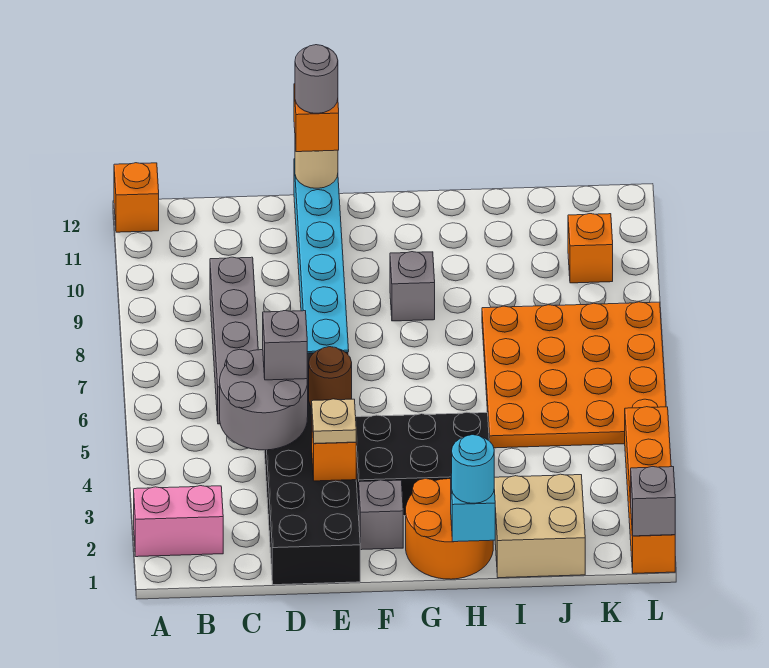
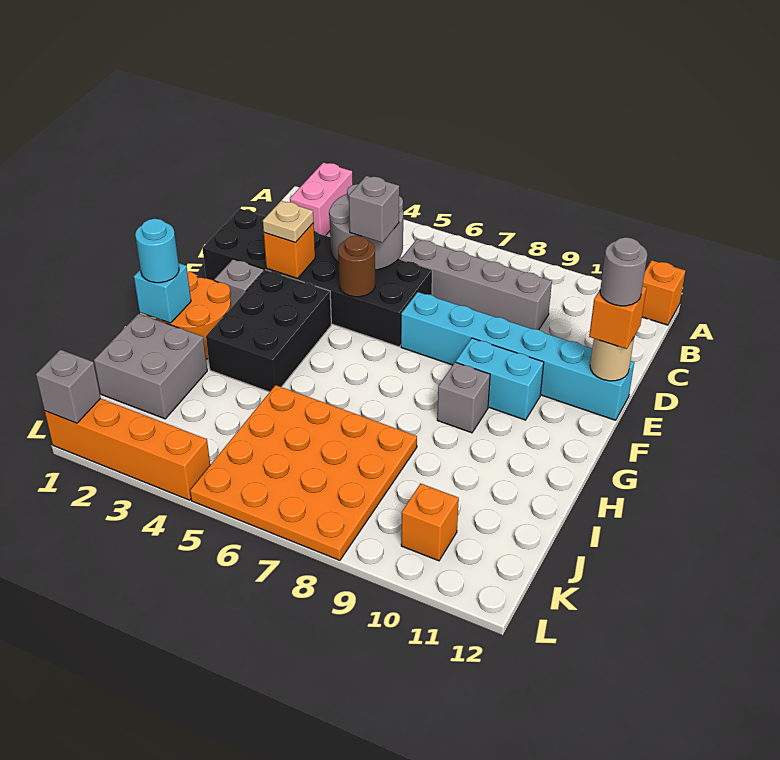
none -> cyan 1x2 brick [456,338,544,420]
tan 2x2 brick [494,474,585,578] -> grey 2x2 brick [94,314,207,419]

